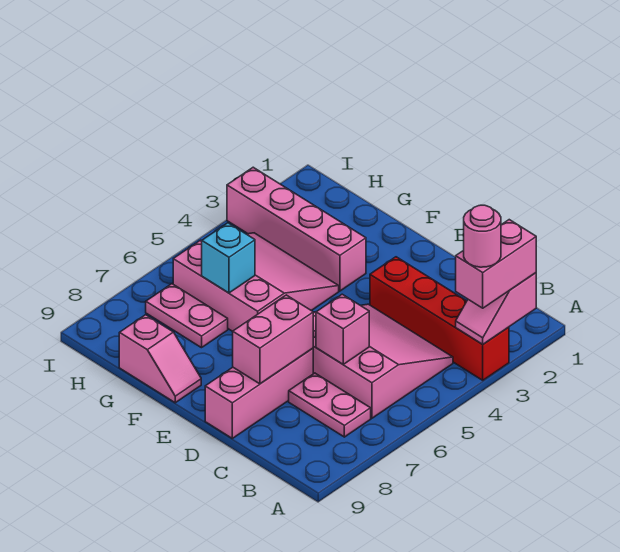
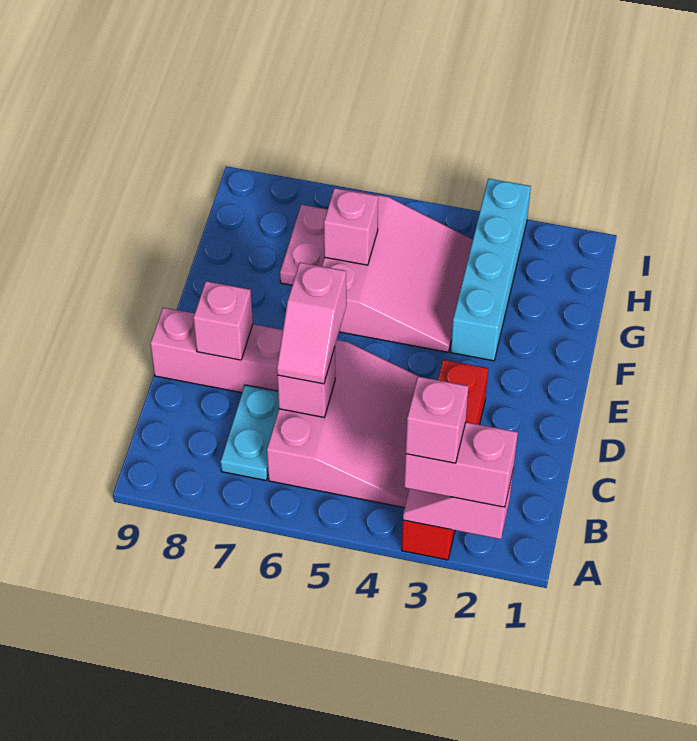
pink 1x1 round brick [464,205,501,267] -> pink 1x1 brick [406,377,469,463]
pink 1x2 plate [289,373,371,437] -> cyan 1x2 plate [221,385,279,480]
pink 1x2 brick [233,295,313,384] -> pink 1x1 brick [193,281,253,360]
pink 1x4 brick [227,167,366,291] -> cyan 1x4 brick [451,179,531,361]
pink 1x2 slope [119,315,201,403] -> pink 1x2 slope moved to [277,262,346,384]
cyan 1x1 brick [202,223,255,293] -> pink 1x1 brick [324,188,378,265]

